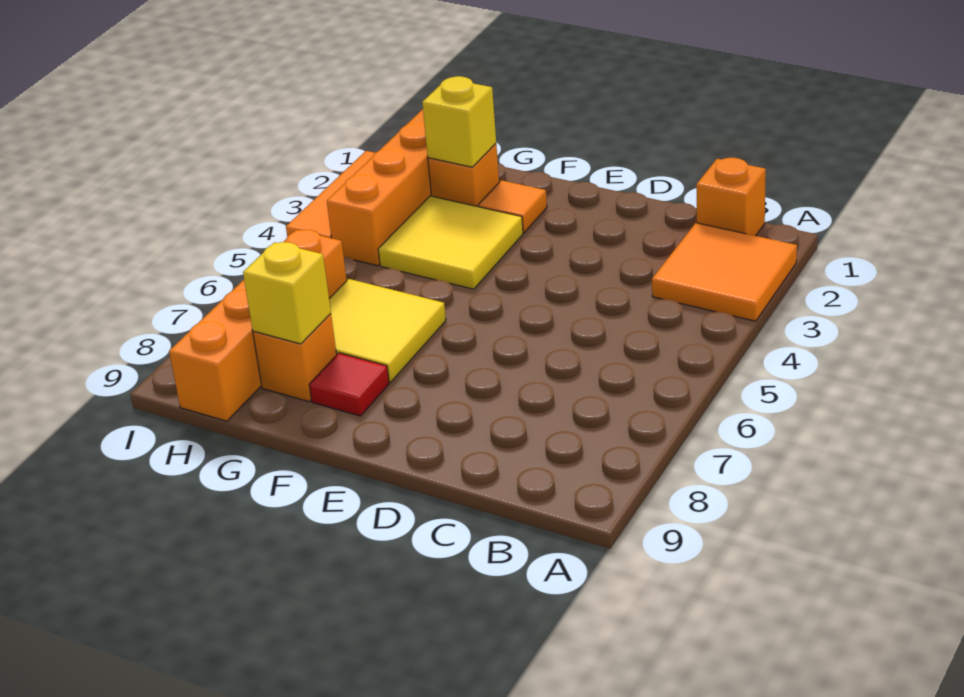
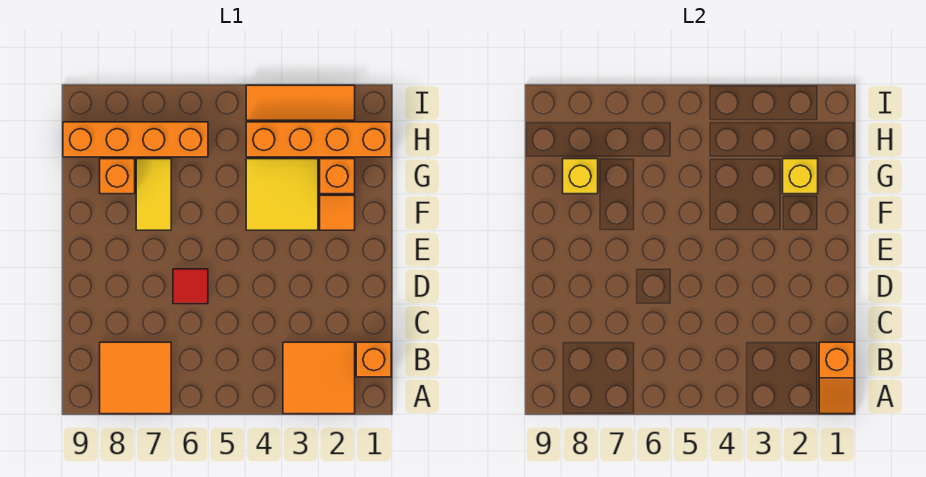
none -> orange 1x2 slope [819,342,854,414]
none -> orange 2x2 tile [100,342,171,414]
yellow 2x2 tile [329,279,446,382] -> yellow 1x2 tile [136,159,171,230]
red 1x1 tile [309,353,389,416] -> red 1x1 tile moved to [173,269,208,304]

